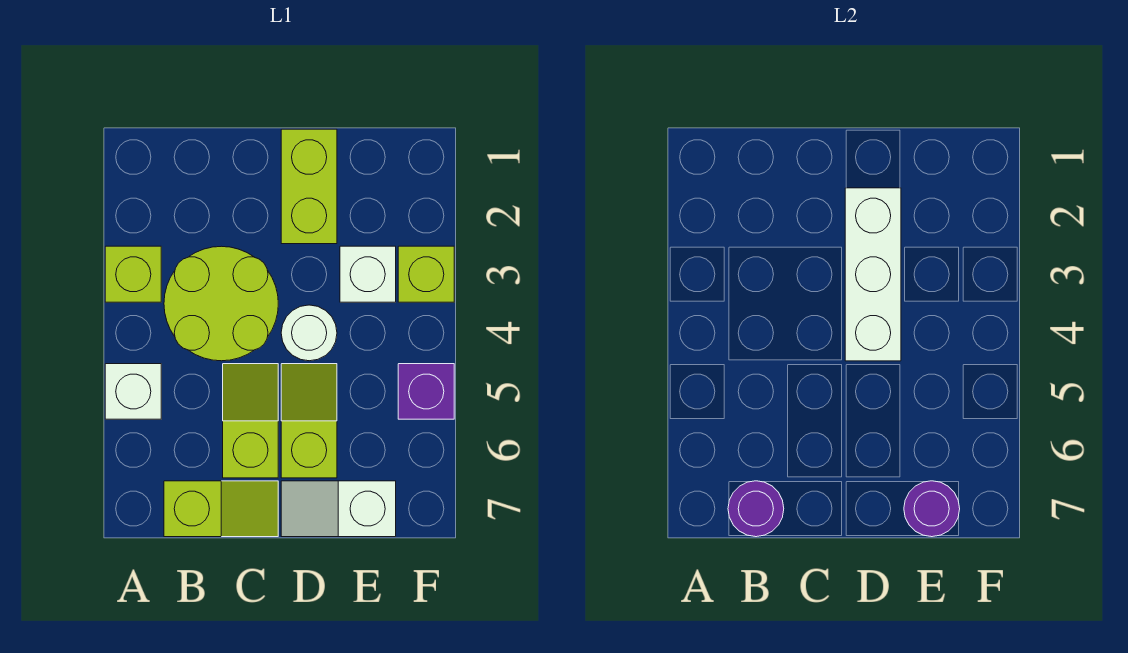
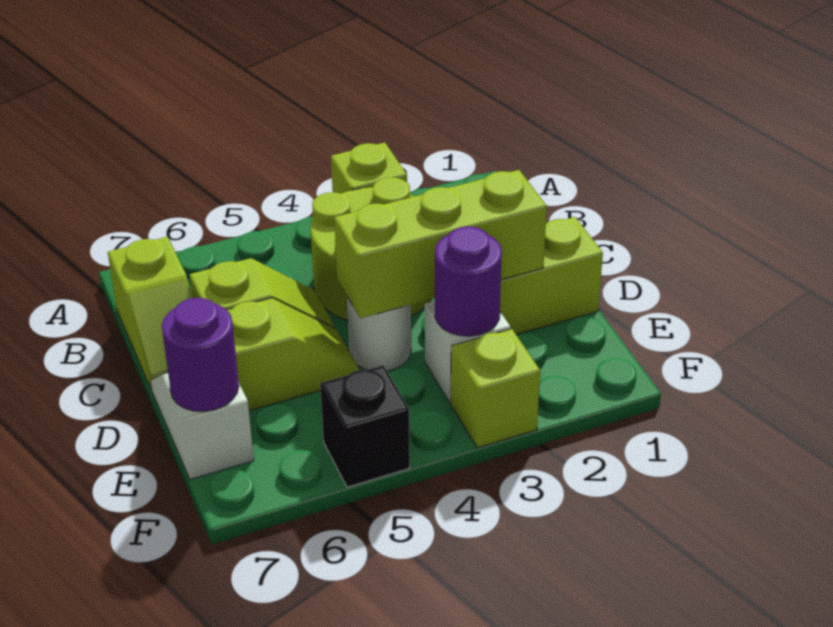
white 1x1 brick [105,364,161,419] -> none
purple 1x1 round brick [728,481,784,537] -> purple 1x1 round brick moved to [435,226,502,336]
white 1x3 brick [845,188,901,361] -> lime 1x3 brick [334,170,547,318]
purple 1x1 brick [398,364,454,419] -> black 1x1 brick [320,365,410,487]

